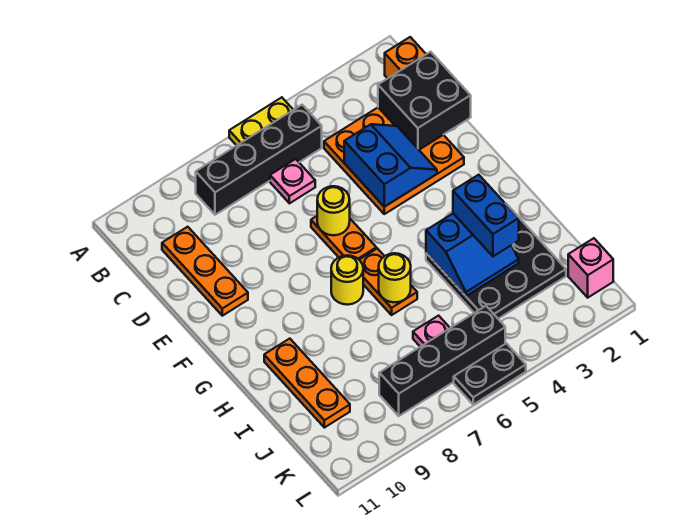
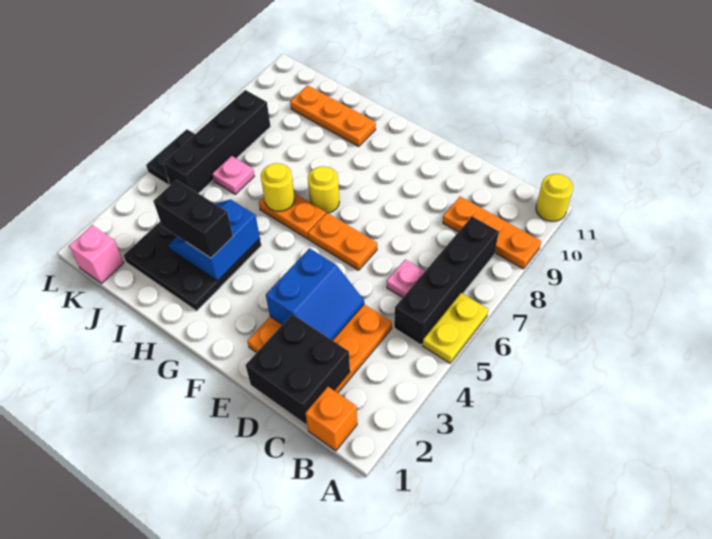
orange 1x3 plate [162,227,248,316] -> orange 1x3 plate moved to [443,196,541,269]
blue 2x2 slope [344,124,437,207] -> blue 2x2 slope turned to [266,248,364,340]
yellow 1x1 round brick [317,186,350,235] -> yellow 1x1 round brick moved to [536,174,573,222]
blue 1x2 brick [453,175,519,256] -> black 1x2 brick [153,180,233,258]

